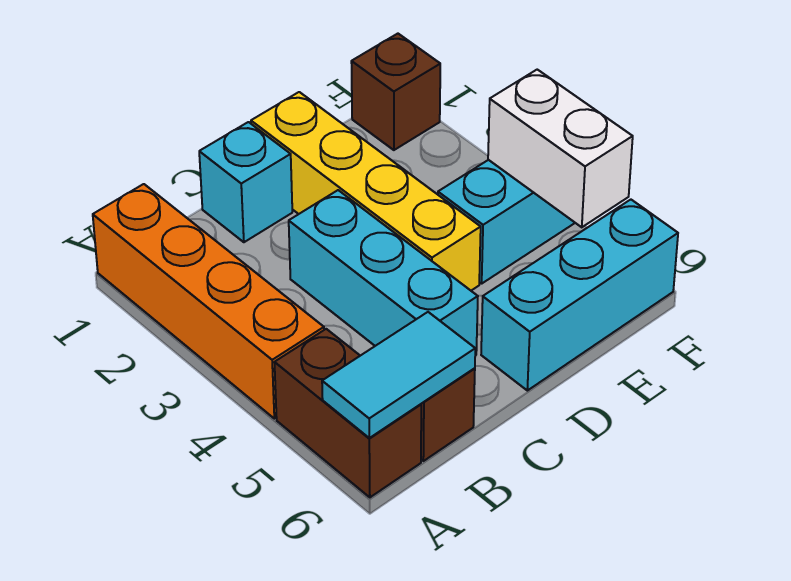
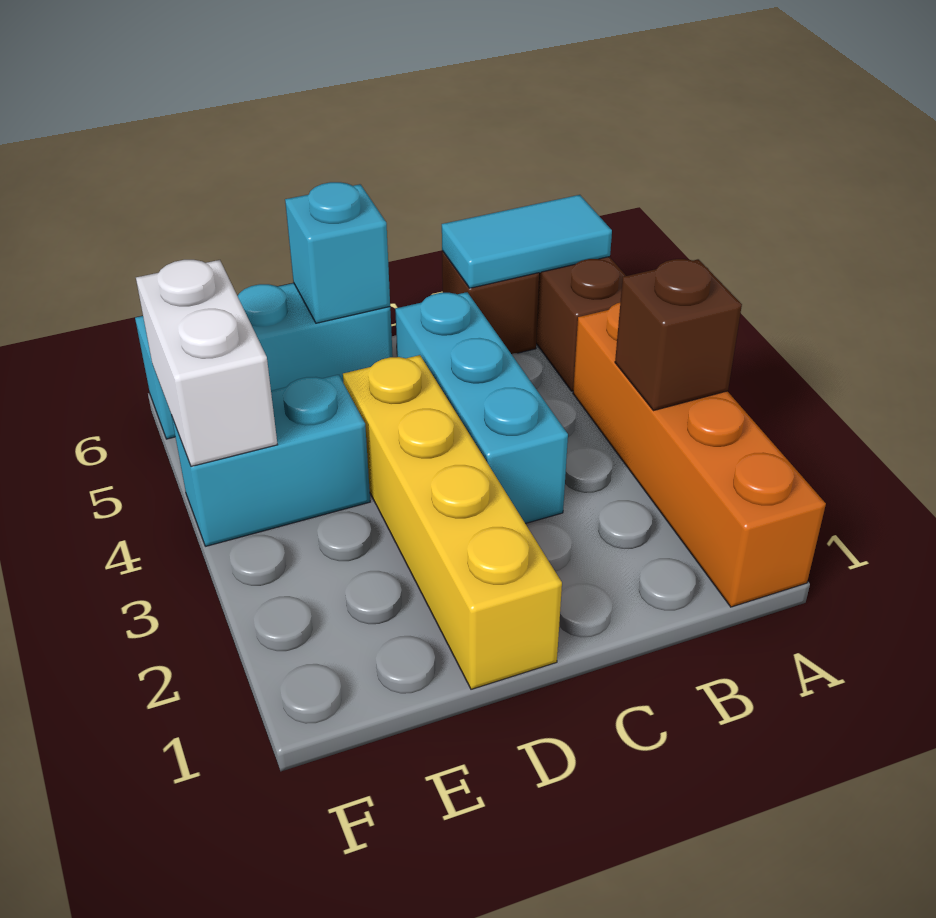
cyan 1x1 brick [199,122,292,242] -> cyan 1x1 brick moved to [285,182,390,323]
brown 1x1 brick [351,34,440,150] -> brown 1x1 brick moved to [615,259,742,411]

